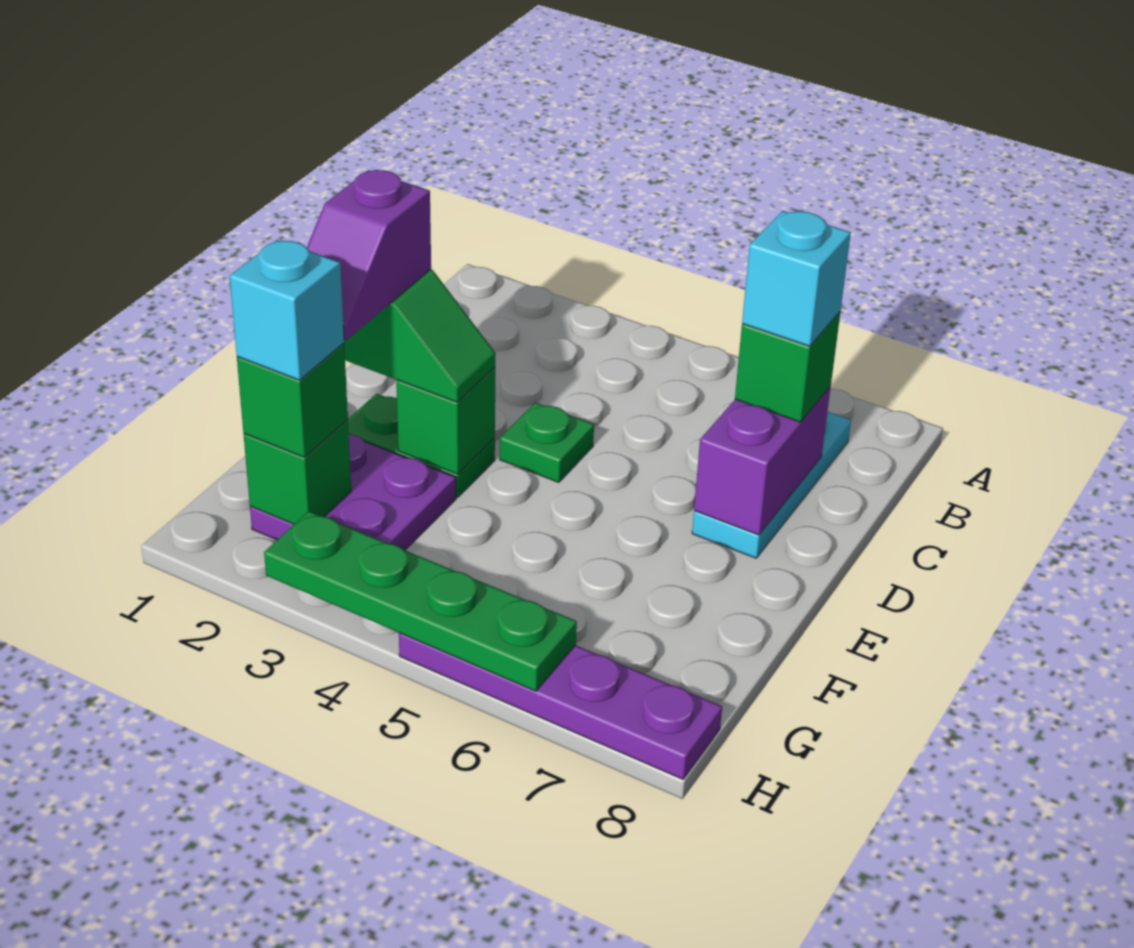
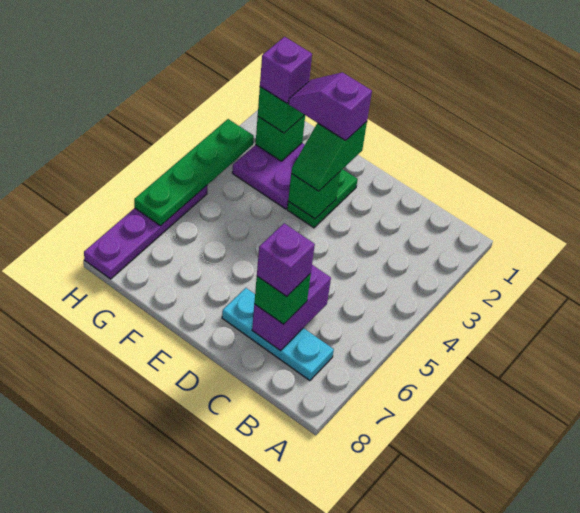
purple 1x2 brick [694,387,831,535] -> purple 1x2 brick turned to [252,265,331,351]
cyan 1x1 brick [742,211,851,346] -> purple 1x1 brick [257,223,315,296]
green 1x1 plate [500,403,594,483] -> none
cyan 1x1 brick [230,240,344,380] -> purple 1x1 brick [260,37,312,103]

